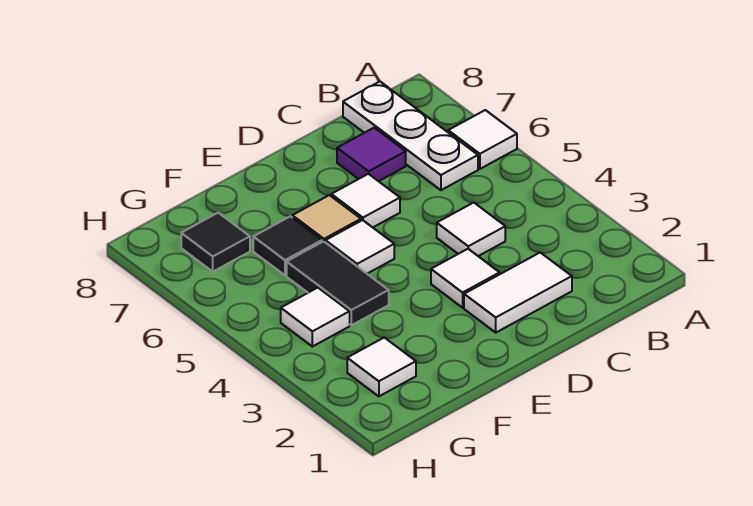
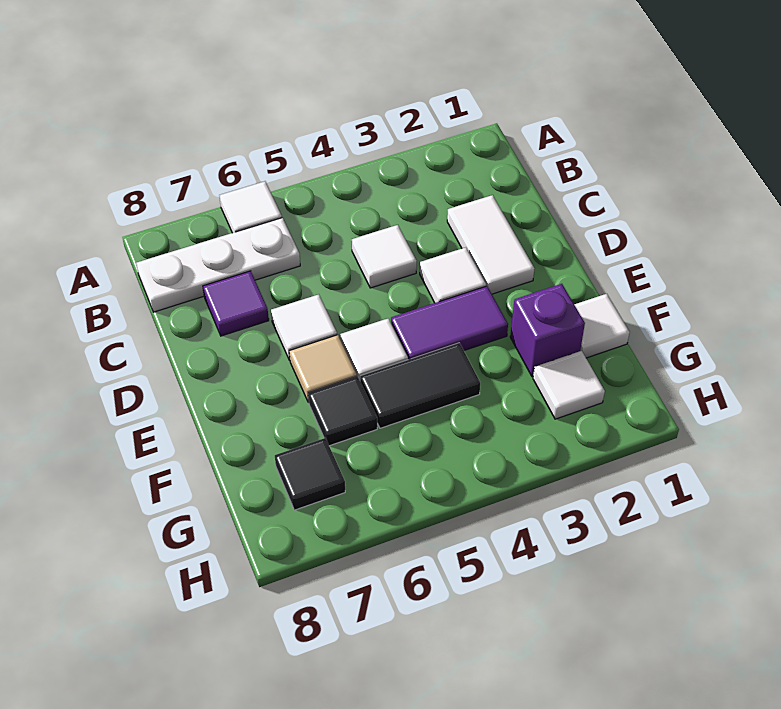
none -> purple 1x2 tile [391,286,508,360]
none -> purple 1x1 brick [510,284,585,376]
white 1x1 tile [281,288,350,347] -> white 1x1 tile moved to [574,294,630,358]

